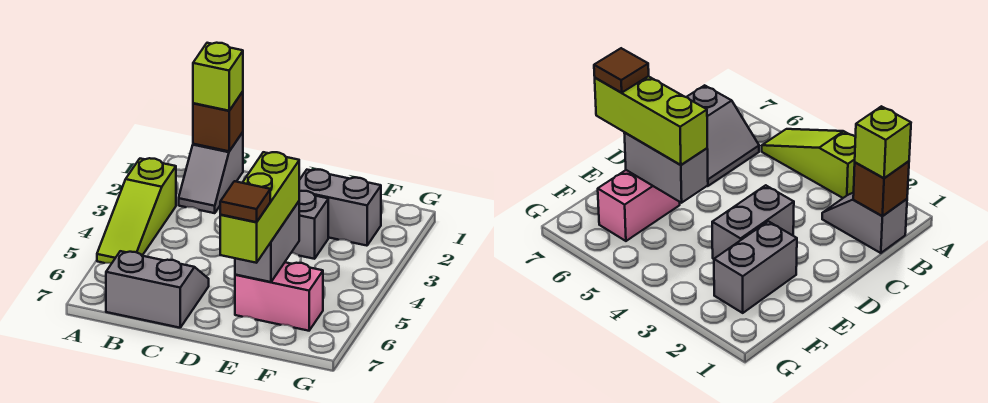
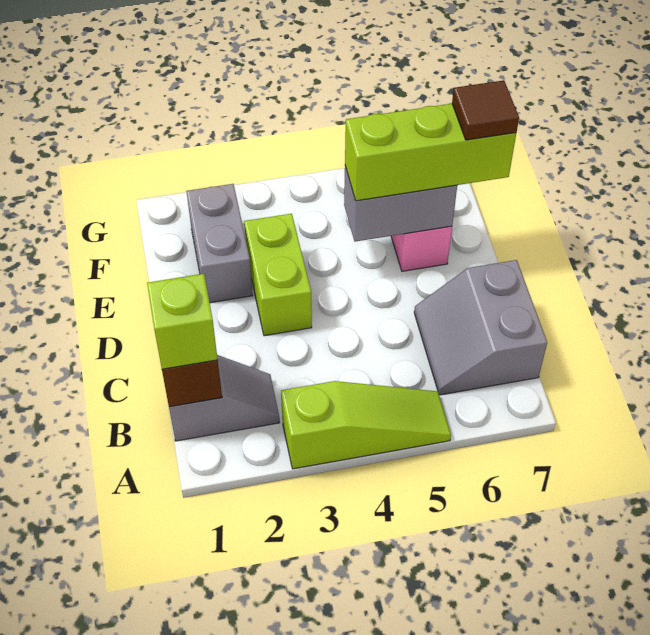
grey 1x2 brick [291,191,328,259] -> lime 1x2 brick [244,214,312,336]

